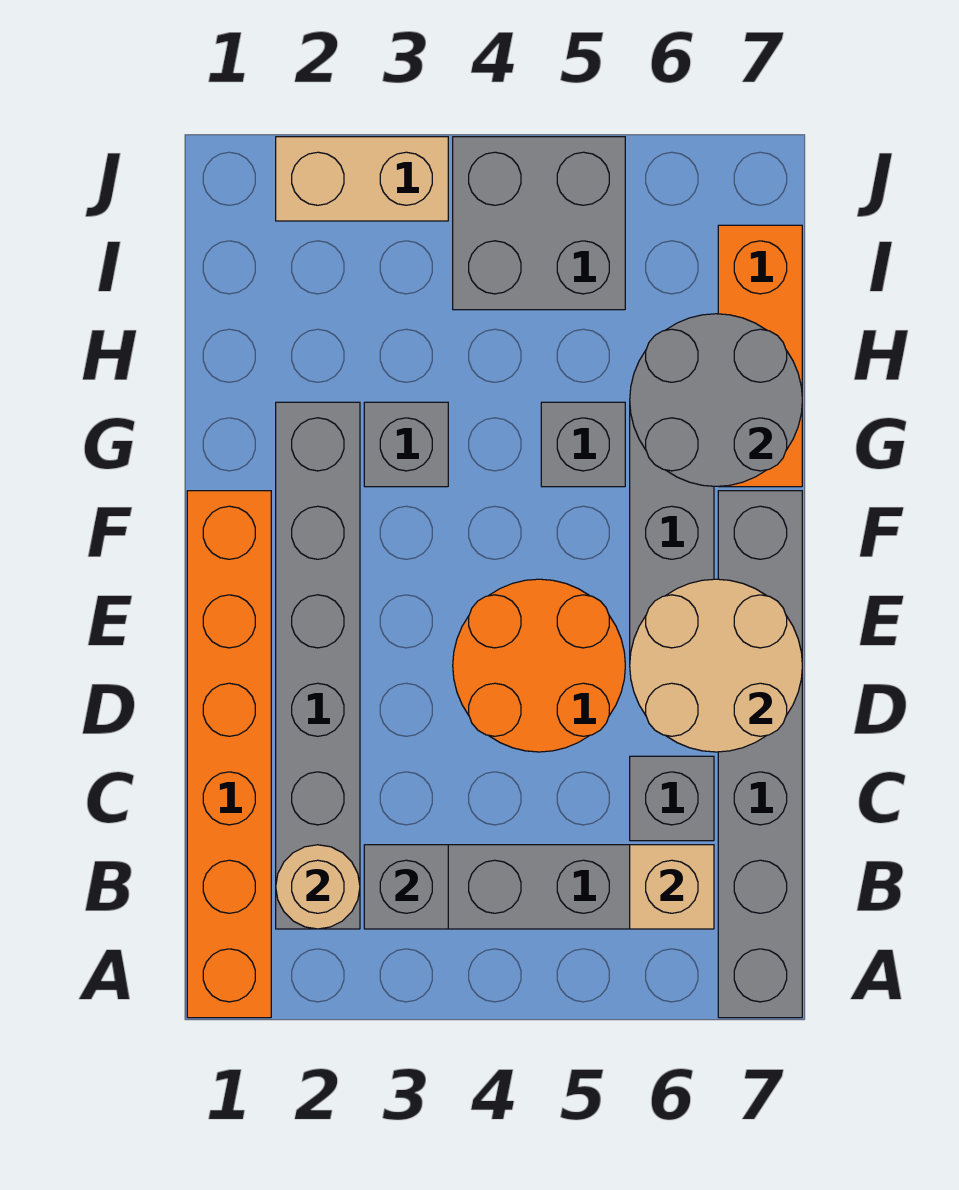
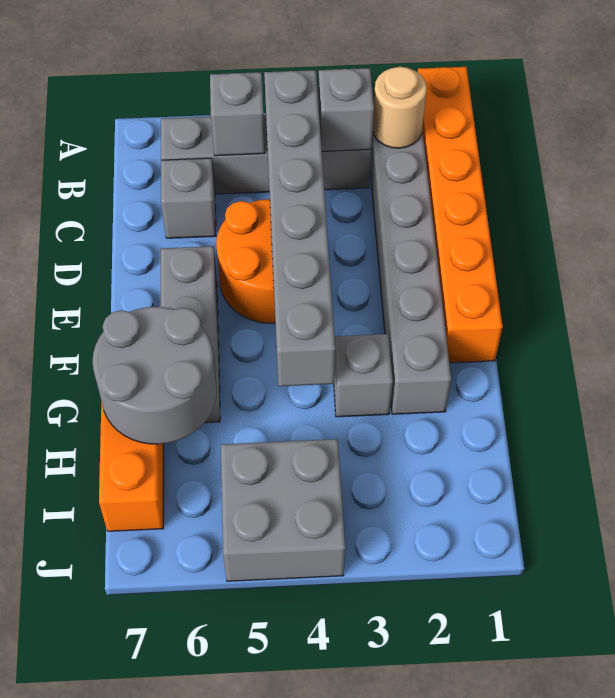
grey 1x6 brick [718,491,802,1018] -> grey 1x6 brick moved to [264,70,335,386]
tan 1x1 brick [630,845,714,929] -> none
tan 2x2 round brick [630,579,802,752] -> none
grey 1x1 brick [541,402,625,487] -> grey 1x1 brick moved to [210,72,265,156]
tan 1x2 brick [276,137,448,221] -> none

